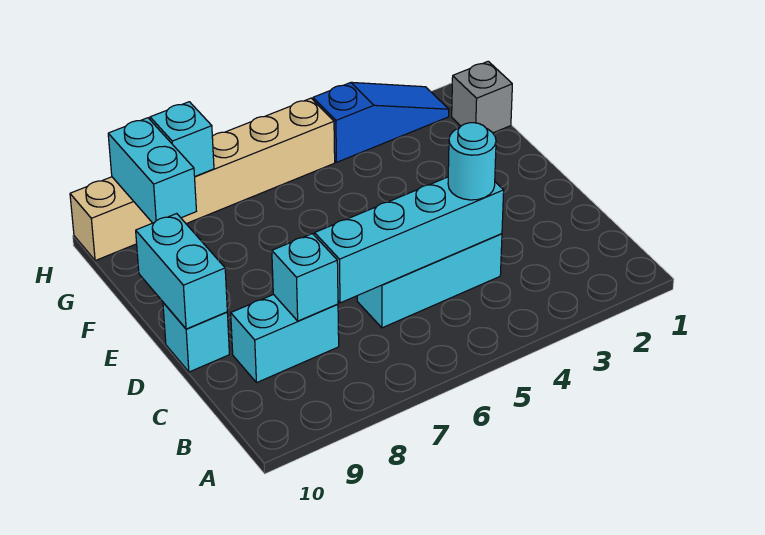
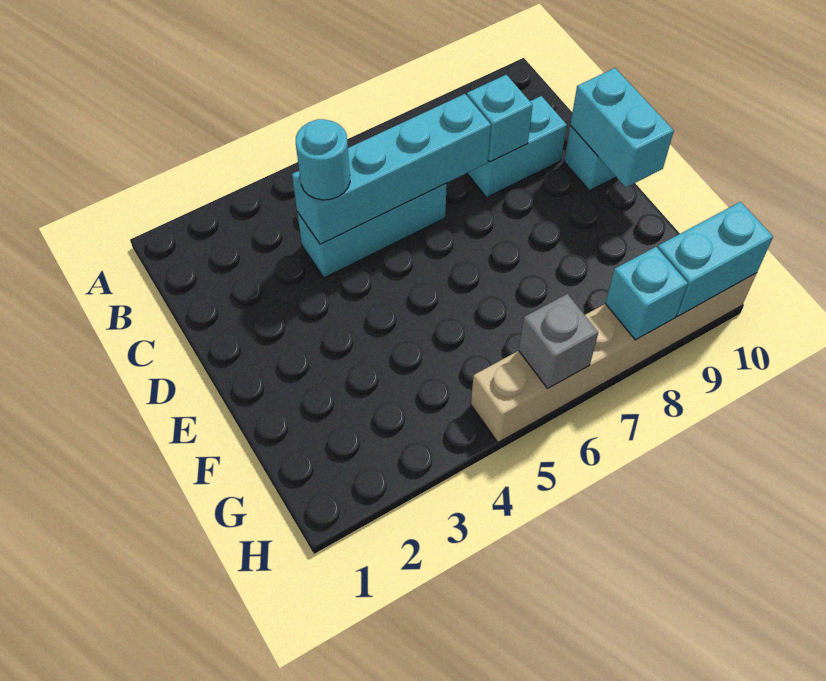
grey 1x1 brick [452,61,512,133] -> grey 1x1 brick moved to [519,294,598,388]
cyan 1x2 brick [108,118,196,223] -> cyan 1x2 brick turned to [658,202,773,316]
blue 1x3 slope [313,82,449,162] -> none

